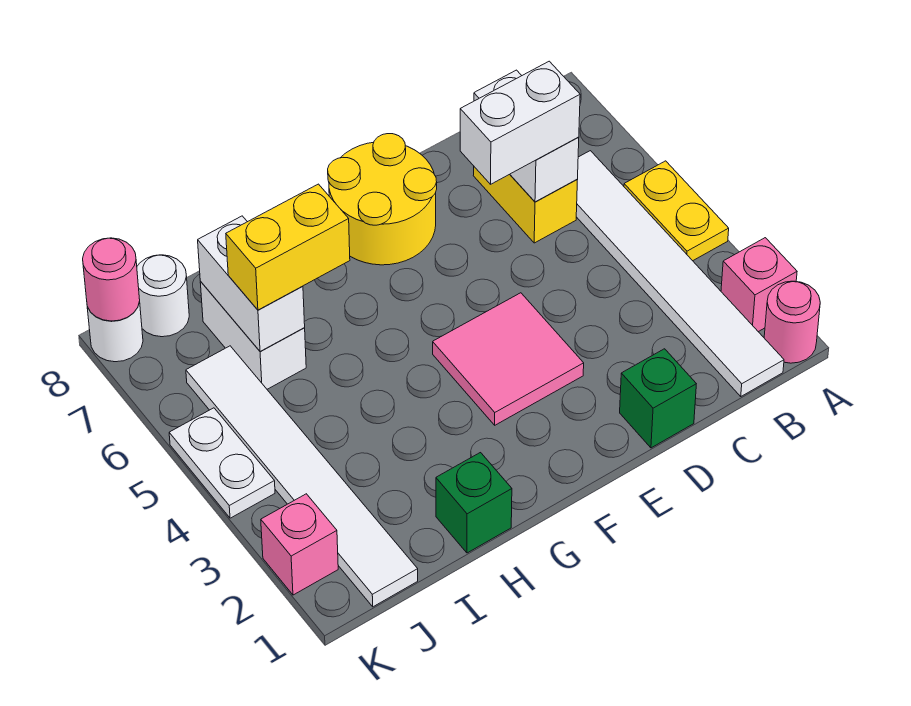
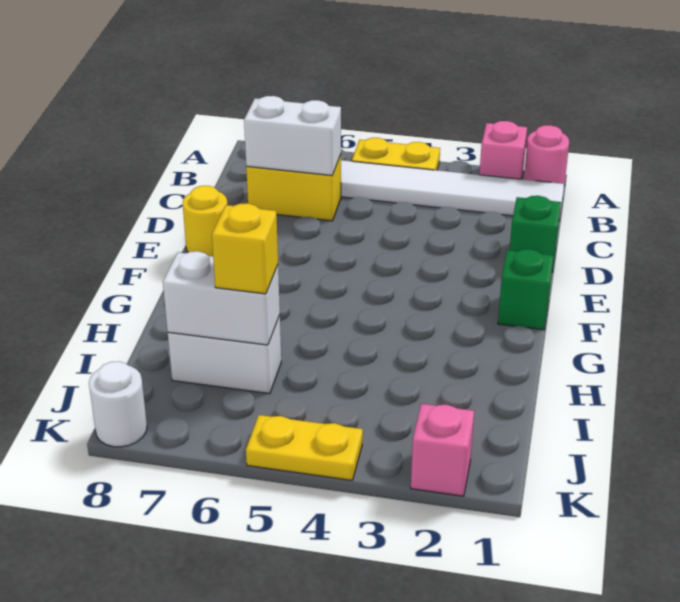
white 1x2 brick [460,61,580,184] -> none
pink 2x2 tile [433,293,584,425] -> none
yellow 2x2 round brick [328,134,437,265] -> yellow 1x1 round brick [183,186,227,256]
green 1x1 brick [436,453,512,553] -> green 1x1 brick moved to [498,249,554,330]
yellow 1x2 brick [226,184,350,310] -> yellow 1x1 brick [212,203,278,294]
white 1x6 tile [186,346,418,607] -> none
white 1x1 round brick [137,255,189,337] -> none
white 1x2 plate [169,408,275,518] -> yellow 1x2 plate [246,415,363,480]
pink 1x1 round brick [83,238,140,321] -> none

